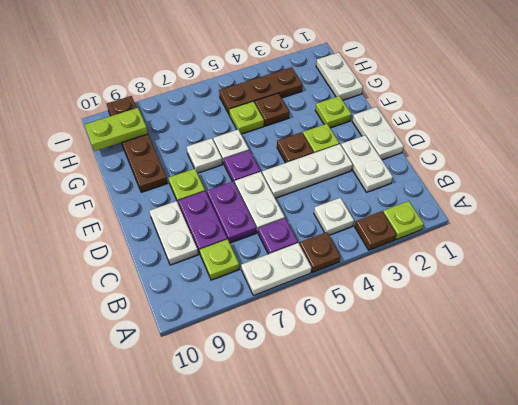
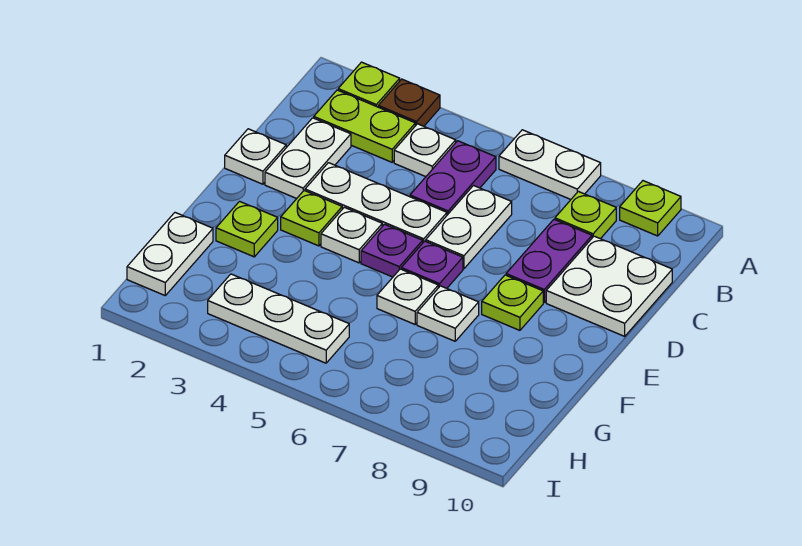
brown 1x1 plate [300,232,340,272] -> none
purple 1x1 plate [258,218,298,254] -> purple 1x1 plate moved to [361,224,423,277]
purple 1x2 plate [207,181,256,243] -> purple 1x2 plate moved to [410,141,496,215]
white 1x2 plate [149,201,198,265] -> white 2x2 plate [546,236,672,336]
white 1x2 plate [352,107,404,160] -> white 1x1 plate [225,129,286,184]
brown 1x1 plate [277,132,313,163] -> white 1x1 plate [321,207,382,263]
brown 1x4 plate [107,96,168,192] -> none
brown 1x1 plate [255,93,289,126] -> none
lime 1x1 plate [229,102,264,134] -> lime 1x1 plate moved to [620,181,681,236]
brown 1x3 plate [219,67,303,114] -> white 1x3 plate [208,274,349,363]
lime 1x2 plate [85,108,148,151] -> lime 1x2 plate moved to [314,90,415,162]

